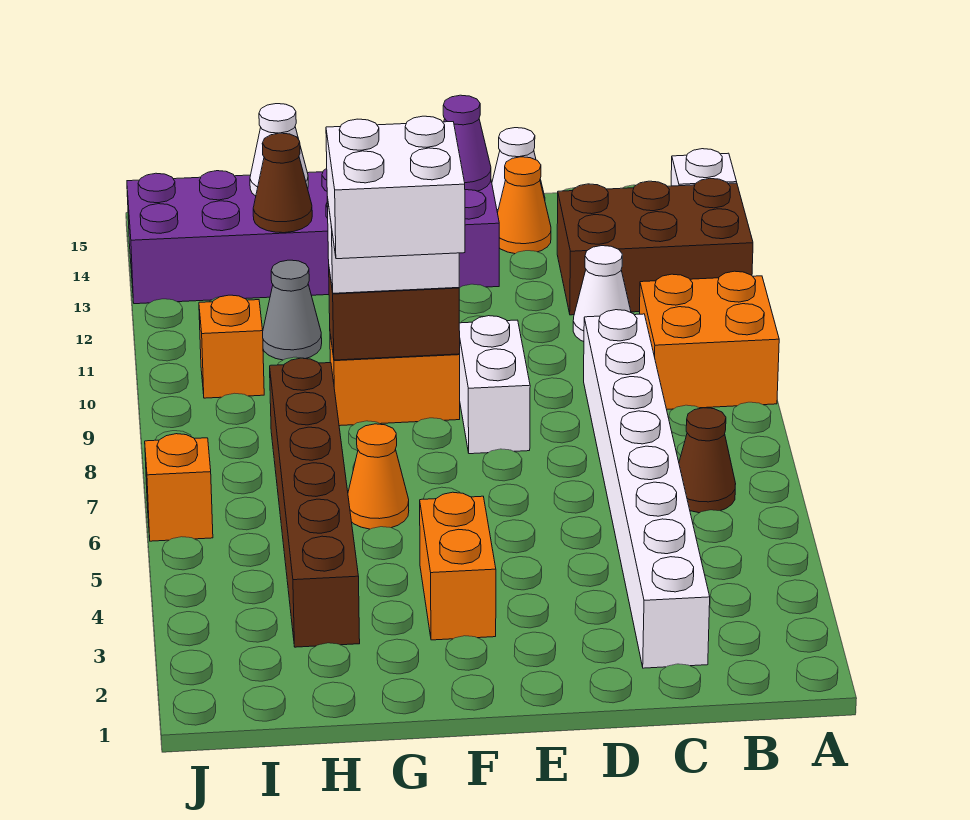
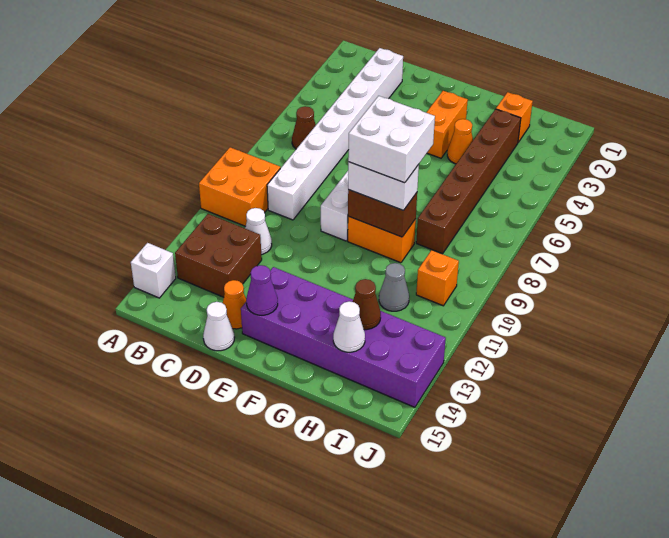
brown 2x3 brick [557,179,753,315] -> brown 2x2 brick [175,214,262,297]
orange 1x1 cone [348,424,409,529] -> orange 1x1 cone moved to [447,119,473,164]
orange 1x1 brick [145,434,213,541] -> orange 1x1 brick moved to [496,92,533,142]

